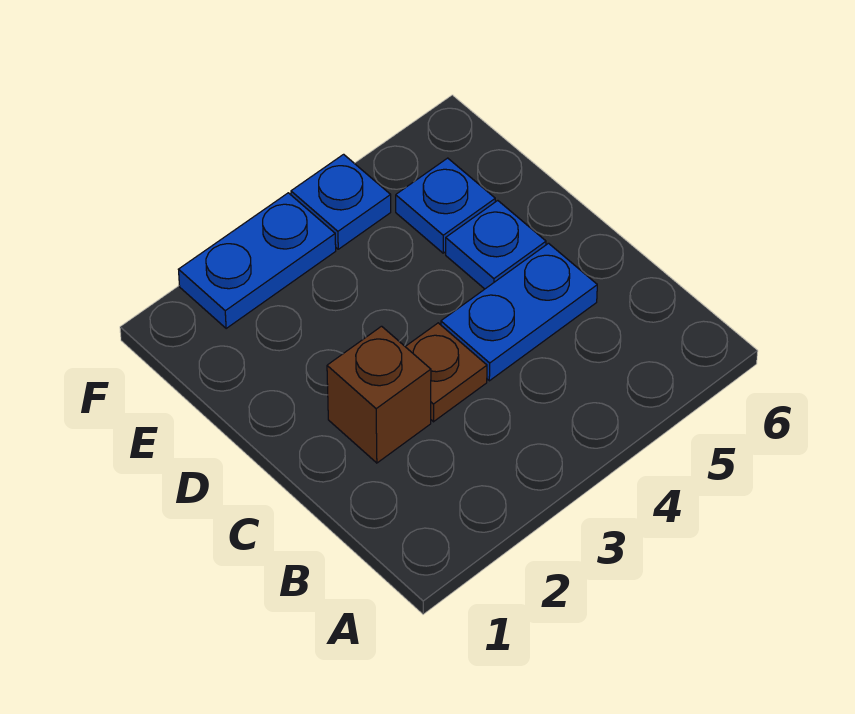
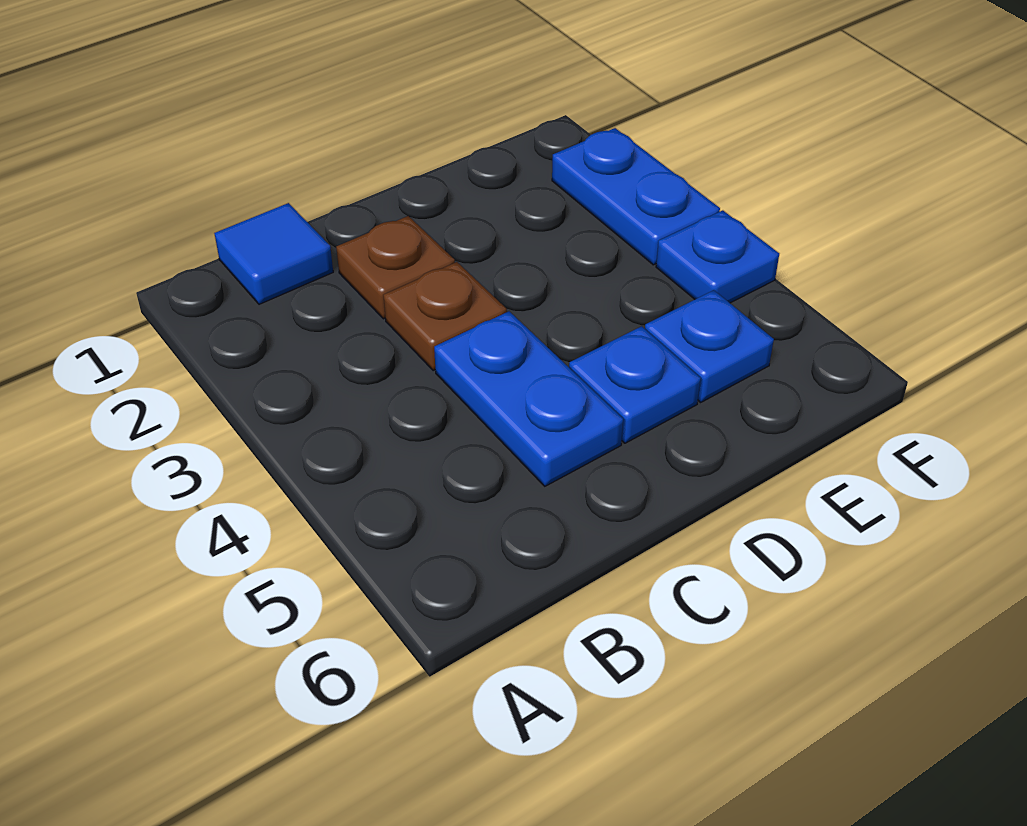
none -> blue 1x1 tile [214,203,333,304]
brown 1x1 brick [327,326,431,463] -> brown 1x1 plate [336,216,455,319]

